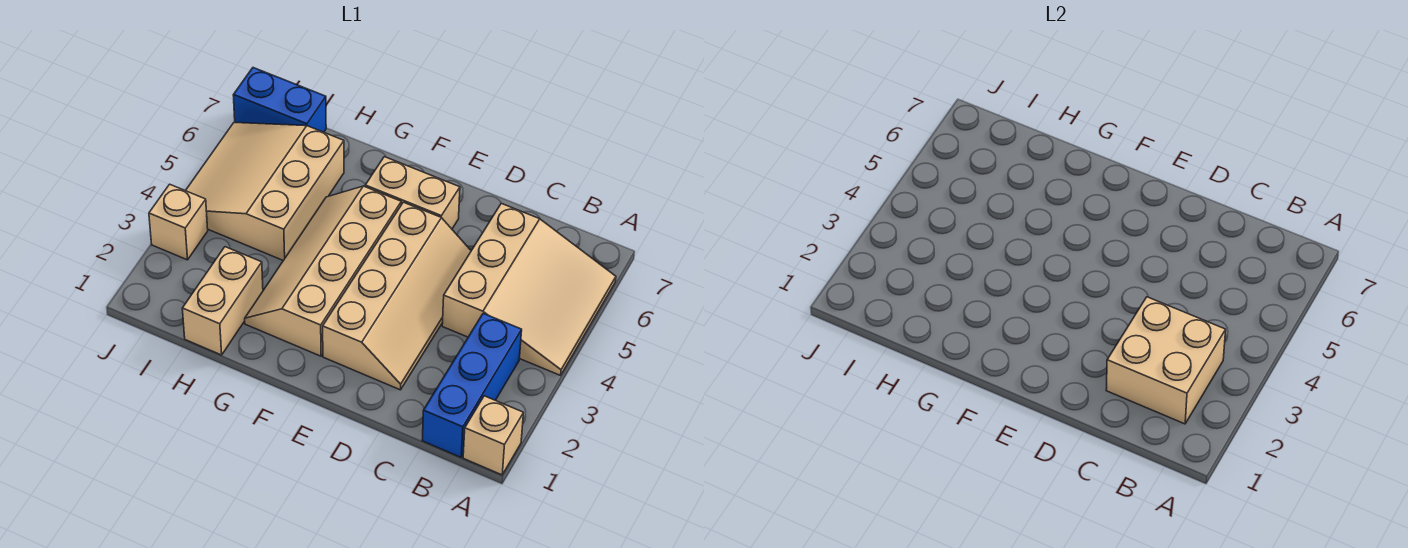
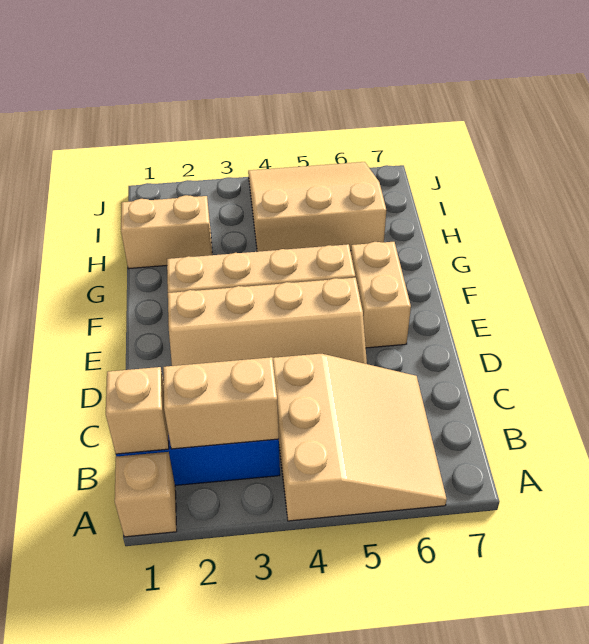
tan 3x3 slope [442,203,616,375] -> tan 3x3 slope turned to [273,354,447,521]
tan 2x2 brick [1106,297,1226,424] -> tan 1x2 brick [163,357,279,449]
blue 1x2 brick [233,68,326,132] -> none
tan 1x1 brick [149,184,208,260] -> tan 1x1 brick moved to [106,367,169,454]

